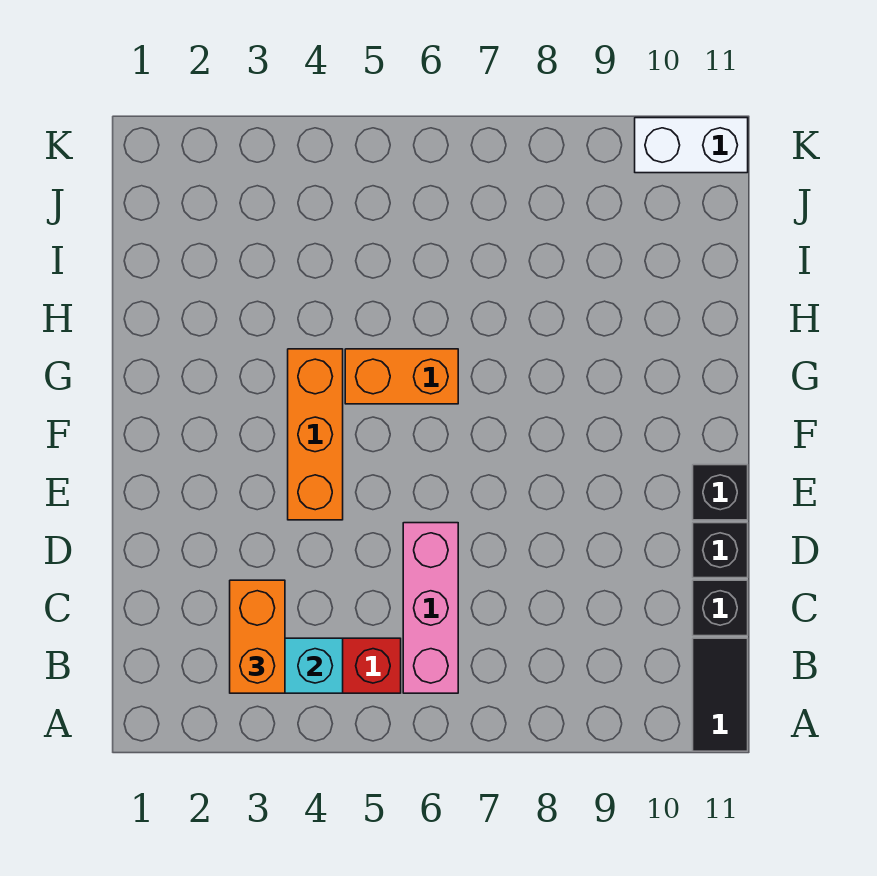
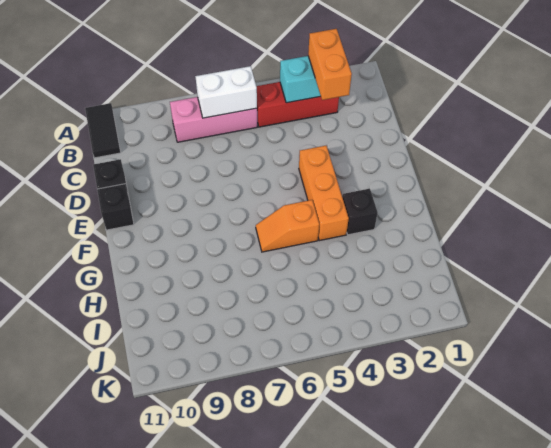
pink 1x3 brick [403,523,458,693] -> pink 1x3 brick turned to [170,97,257,142]
black 1x1 brick [693,580,748,636] -> black 1x1 brick moved to [342,189,378,235]
orange 1x2 brick [345,349,458,404] -> orange 1x2 slope [256,200,319,252]
white 1x2 brick [635,118,748,173] -> white 1x2 brick moved to [195,66,257,118]

